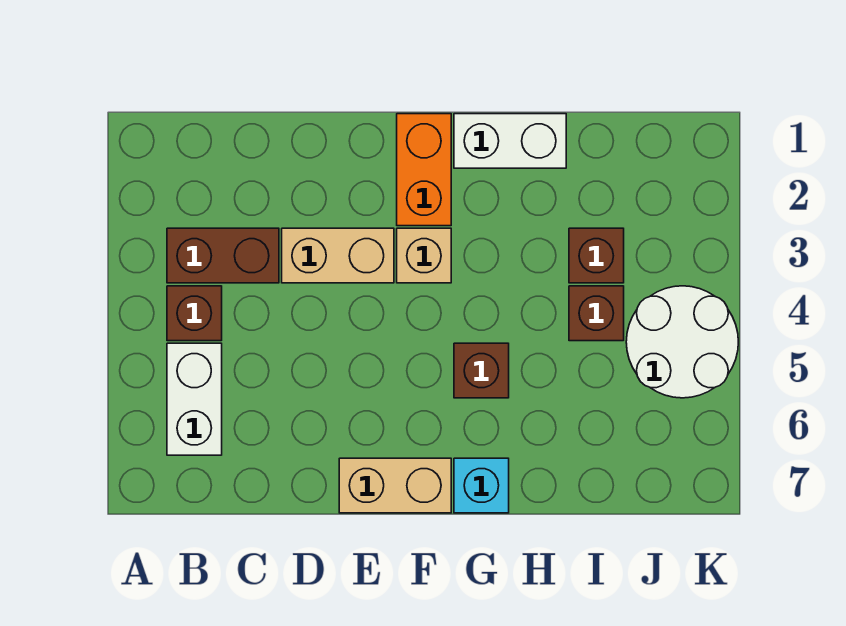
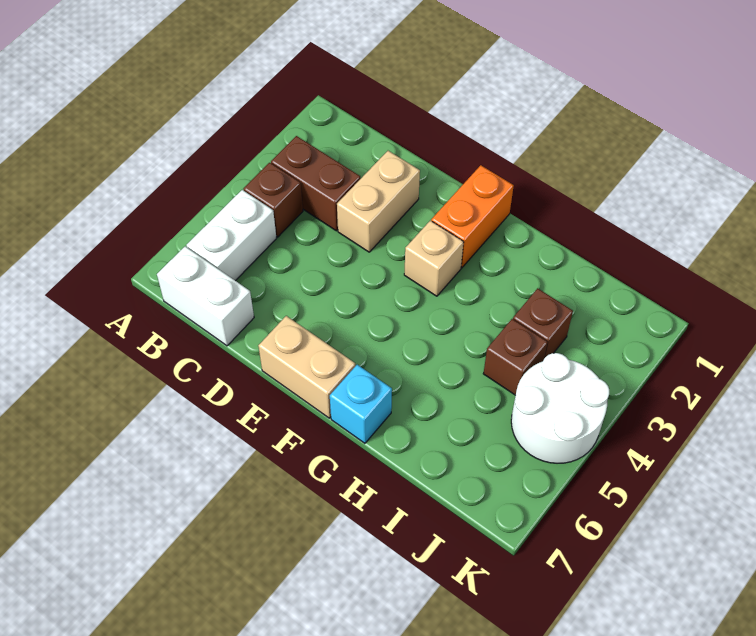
tan 1x2 brick [282,228,394,283] -> tan 1x2 brick turned to [337,151,420,252]
white 1x2 brick [454,114,566,168] -> white 1x2 brick moved to [157,247,254,346]
brown 1x1 brick [454,343,509,398] -> none

